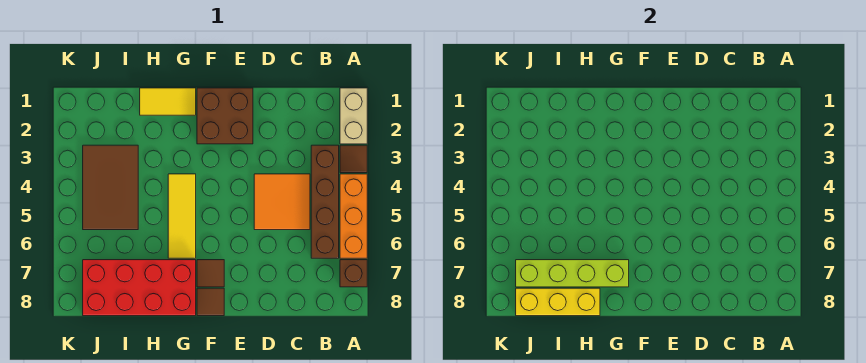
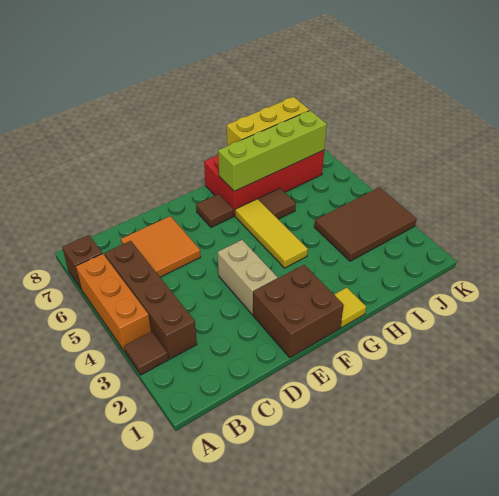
tan 1x2 brick [340,88,367,144] -> tan 1x2 brick moved to [218,240,278,314]
orange 2x2 tile [254,174,310,230] -> orange 2x2 tile moved to [121,216,201,277]
brown 1x1 tile [197,288,224,316] -> brown 1x1 tile moved to [259,188,296,219]
yellow 1x2 tile [140,88,196,115] -> yellow 1x1 tile [334,287,366,328]
brown 2x3 tile [83,145,138,230] -> brown 2x3 tile turned to [314,187,417,261]

